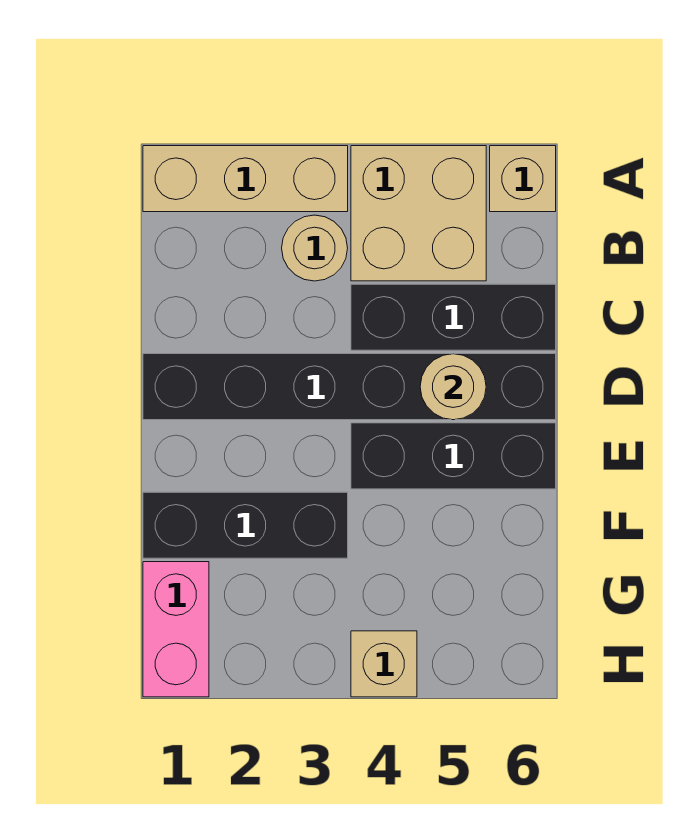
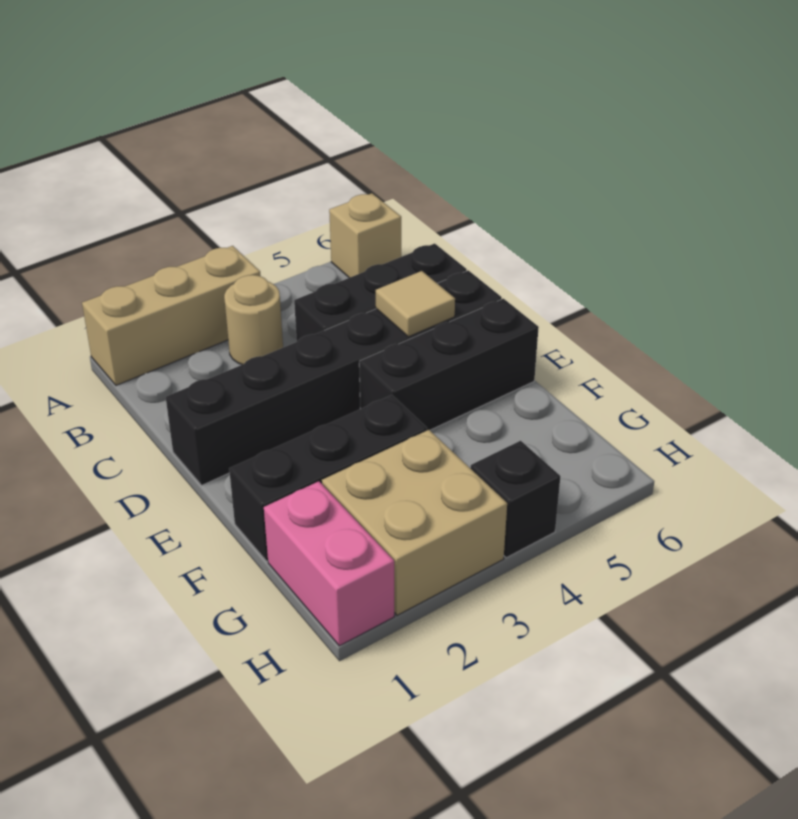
tan 2x2 brick [351,146,486,281] -> tan 2x2 brick moved to [322,430,507,615]
tan 1x1 round brick [420,354,486,420] -> tan 1x1 tile [376,271,455,337]
tan 1x1 brick [351,631,417,697] -> black 1x1 brick [470,441,561,558]

